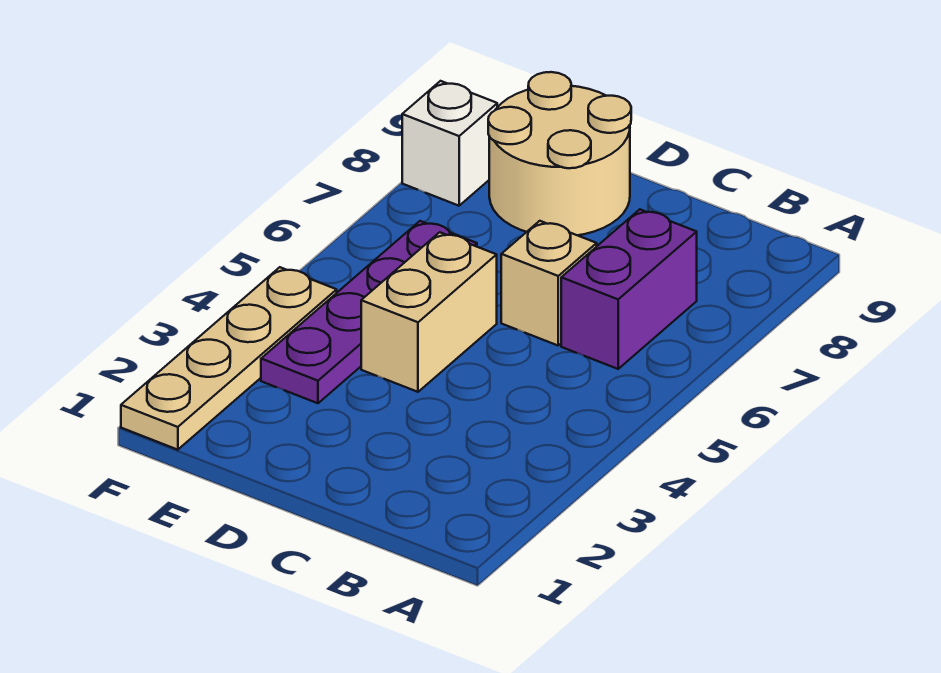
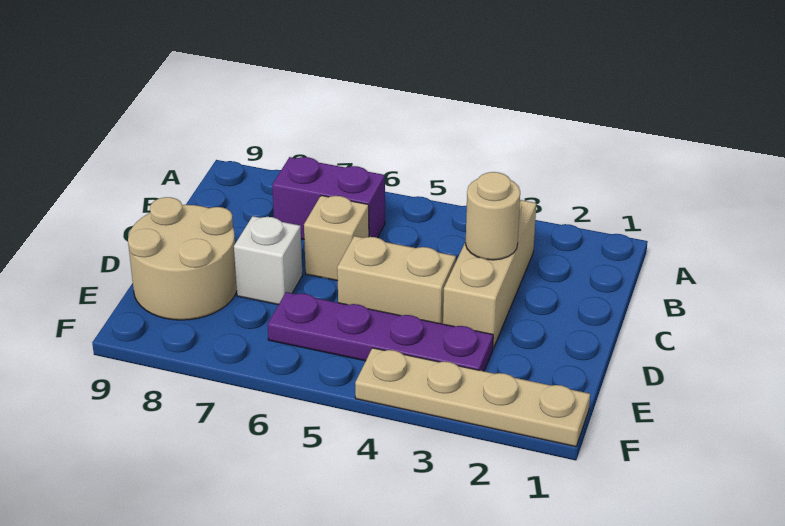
none -> tan 1x3 brick [443,200,536,348]
none -> tan 1x1 round brick [466,172,520,260]
white 1x1 brick [402,81,497,206] -> white 1x1 brick moved to [234,216,302,305]

